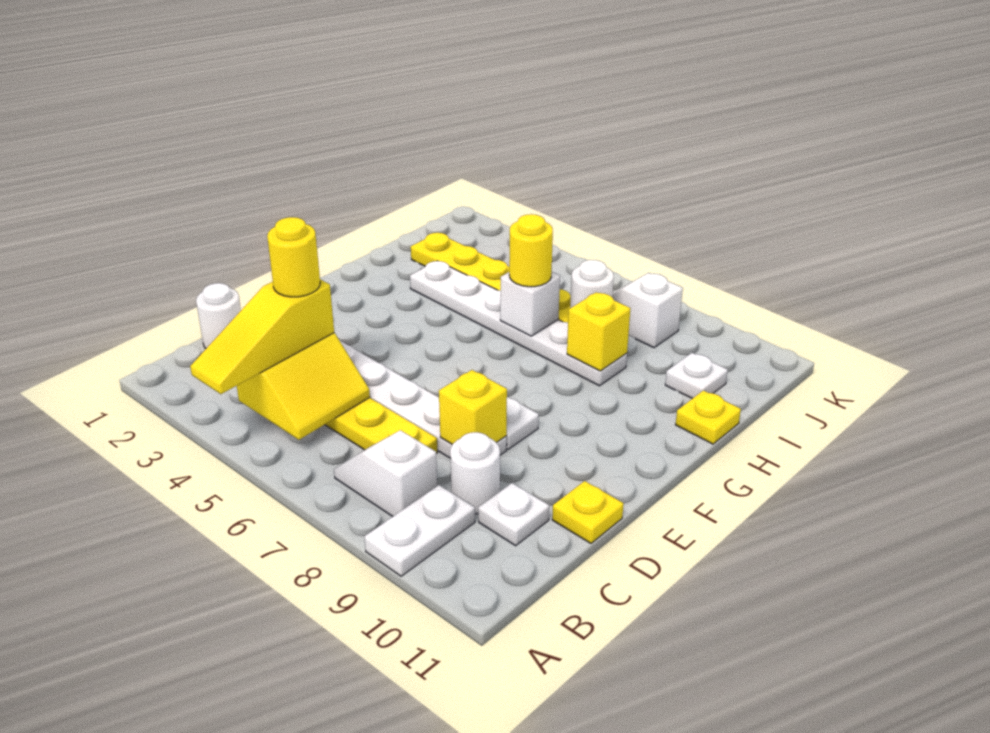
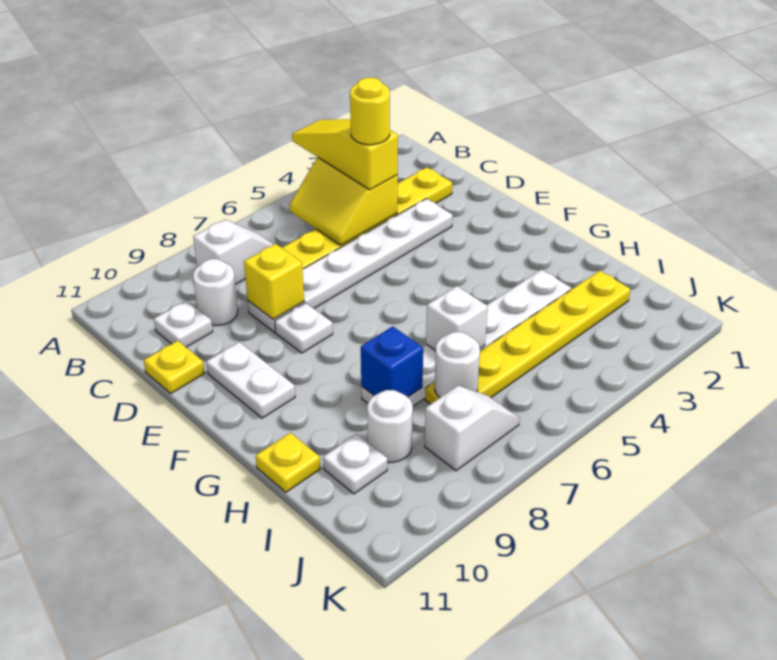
white 1x2 plate [364,485,475,576] -> white 1x2 plate moved to [206,342,295,418]
white 1x1 round brick [196,283,241,348] -> white 1x1 round brick moved to [367,390,413,462]
yellow 1x1 round brick [509,214,553,287] -> none
yellow 1x1 brick [567,292,630,371] -> blue 1x1 brick [361,326,423,397]

